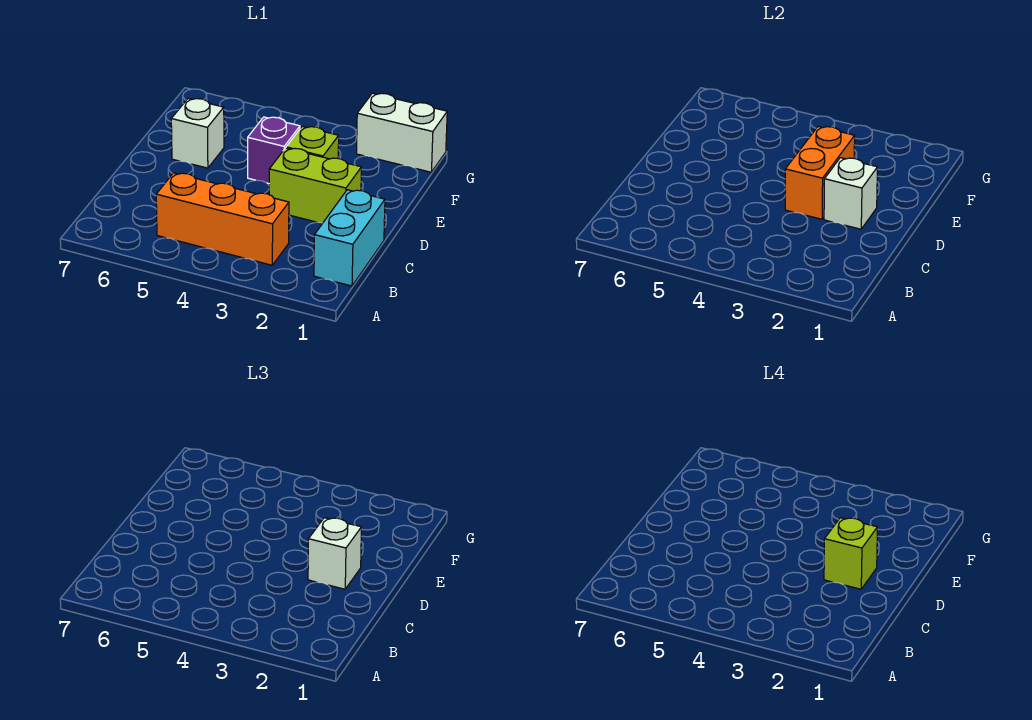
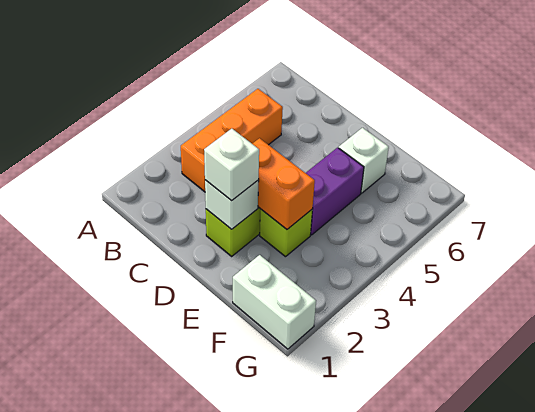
cyan 1x2 brick [314,190,385,286] -> none
lime 1x1 brick [824,518,878,589] -> none
purple 1x1 brick [248,117,300,183] -> purple 1x2 brick [306,148,364,235]
white 1x2 brick [356,93,447,172] -> white 1x2 brick turned to [233,255,316,349]

